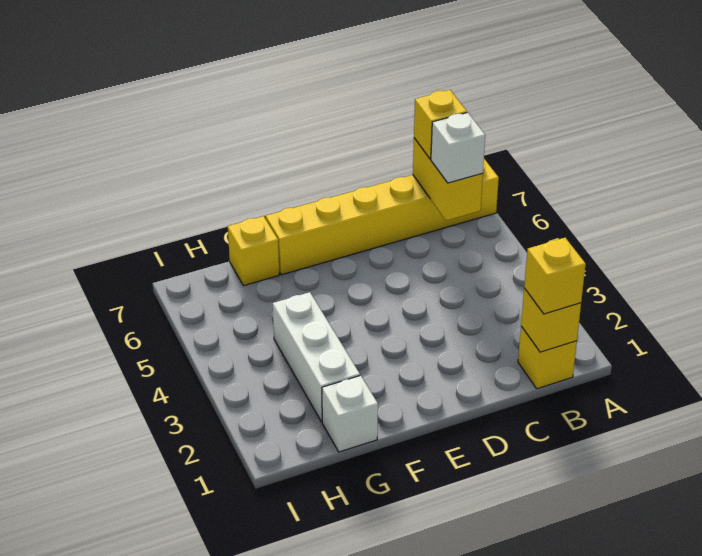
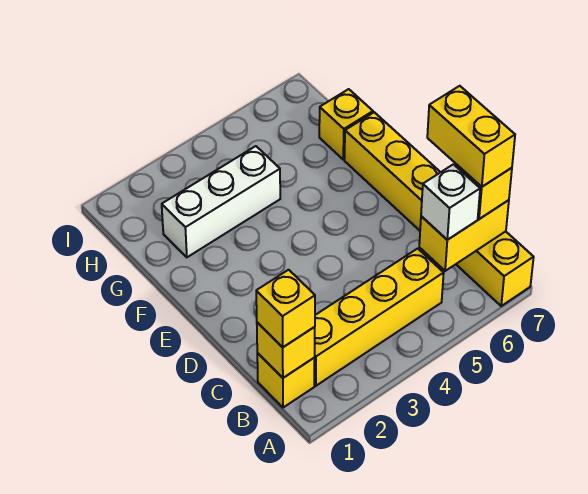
none -> yellow 1x4 brick [314,249,444,386]
none -> yellow 1x2 brick [427,86,515,187]
white 1x1 brick [322,375,378,452] -> none

